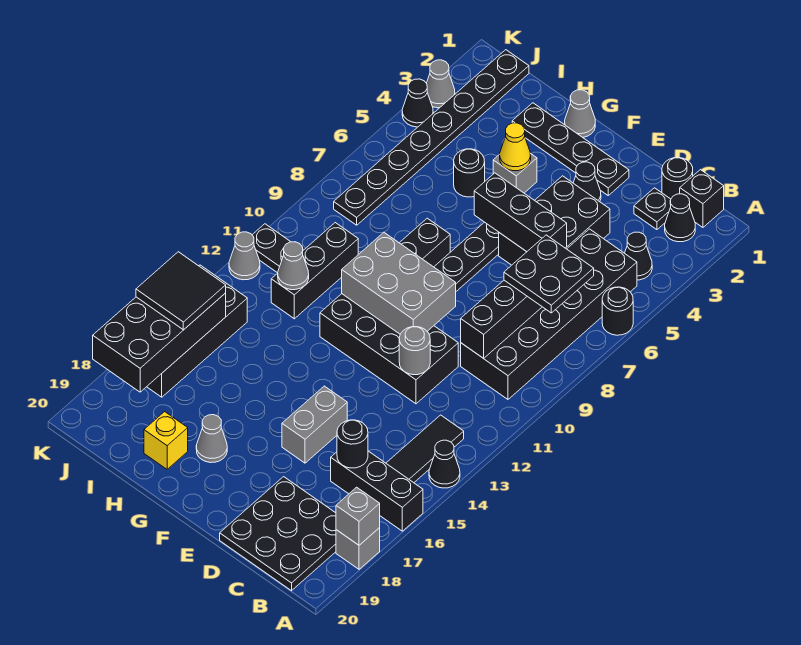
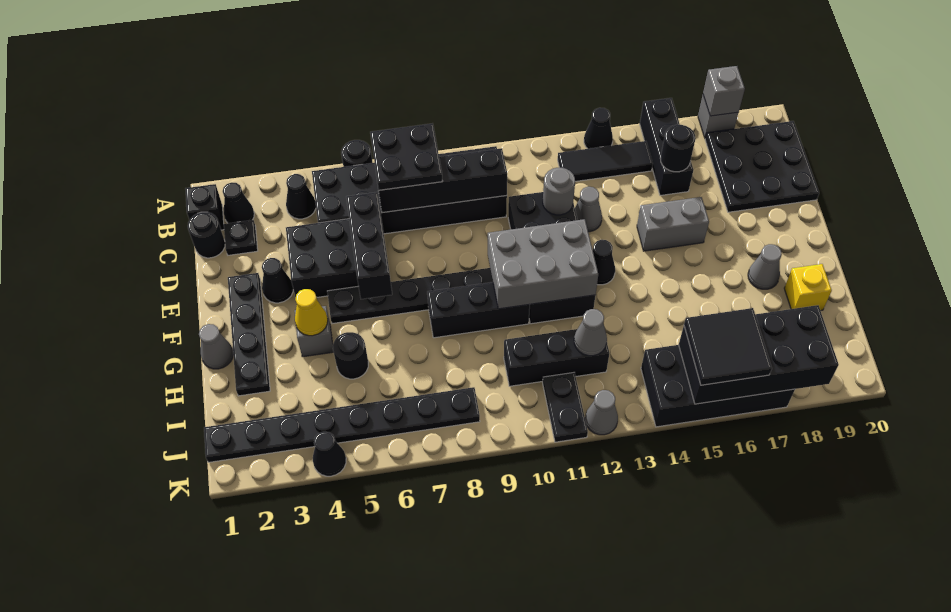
grey 2x3 brick [342,232,456,334] -> grey 2x3 brick turned to [488,219,598,309]
none -> black 1x1 cone [593,240,615,285]
grey 1x1 cone [426,60,455,108] -> grey 1x1 cone moved to [575,187,602,232]

